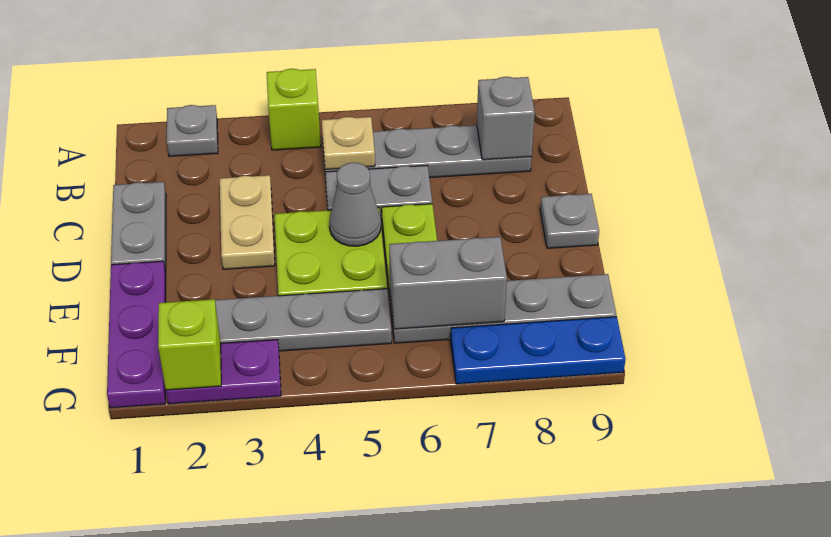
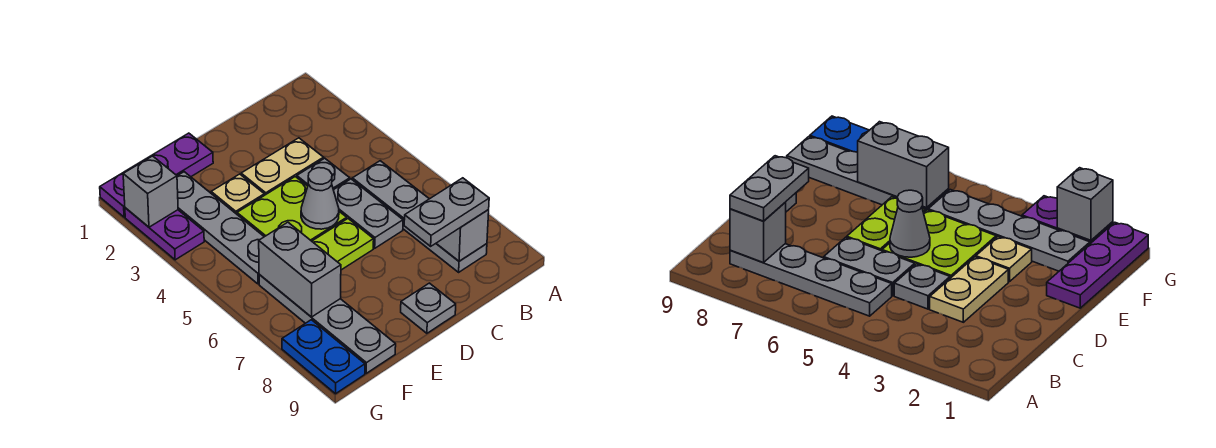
grey 1x1 plate [167,105,218,156] -> grey 1x1 plate moved to [297,158,350,190]
lime 1x1 brick [267,69,321,150] -> none
tan 1x1 plate [322,117,375,170] -> tan 1x1 plate moved to [211,174,264,214]
grey 1x2 plate [111,182,166,273] -> grey 1x2 plate moved to [404,178,489,246]
lime 1x1 brick [158,299,221,390] -> grey 1x1 brick [123,156,178,227]
blue 1x3 plate [451,317,626,384] -> blue 1x2 plate [282,320,365,394]

